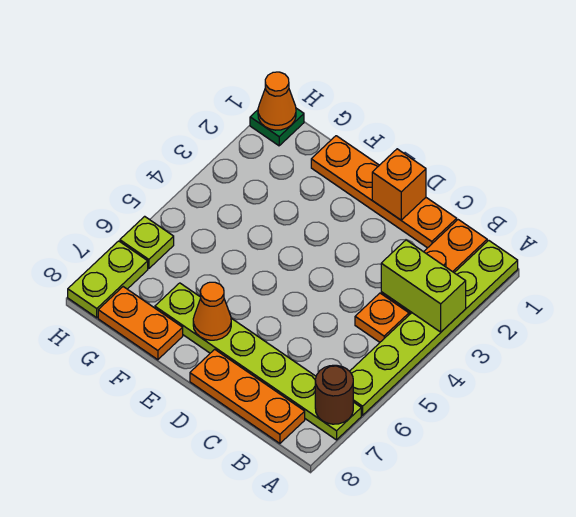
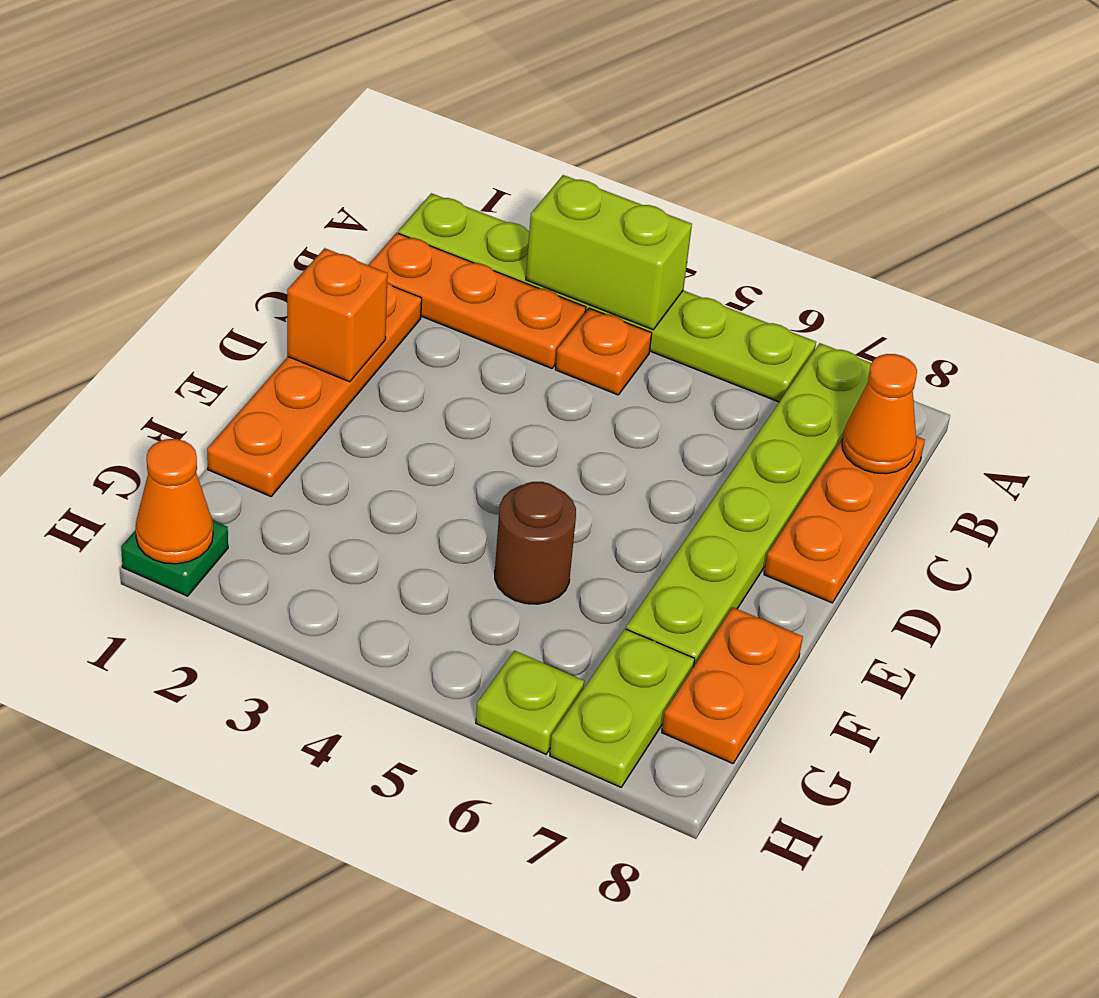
lime 1x2 brick [381,240,466,332] -> lime 1x2 brick turned to [526,175,692,330]
brown 1x1 round brick [315,365,353,424] -> brown 1x1 round brick moved to [495,482,576,604]
orange 1x1 cone [193,282,231,340] -> orange 1x1 cone moved to [842,354,917,474]
lime 1x2 plate [68,241,148,318] -> lime 1x2 plate turned to [550,629,695,787]

